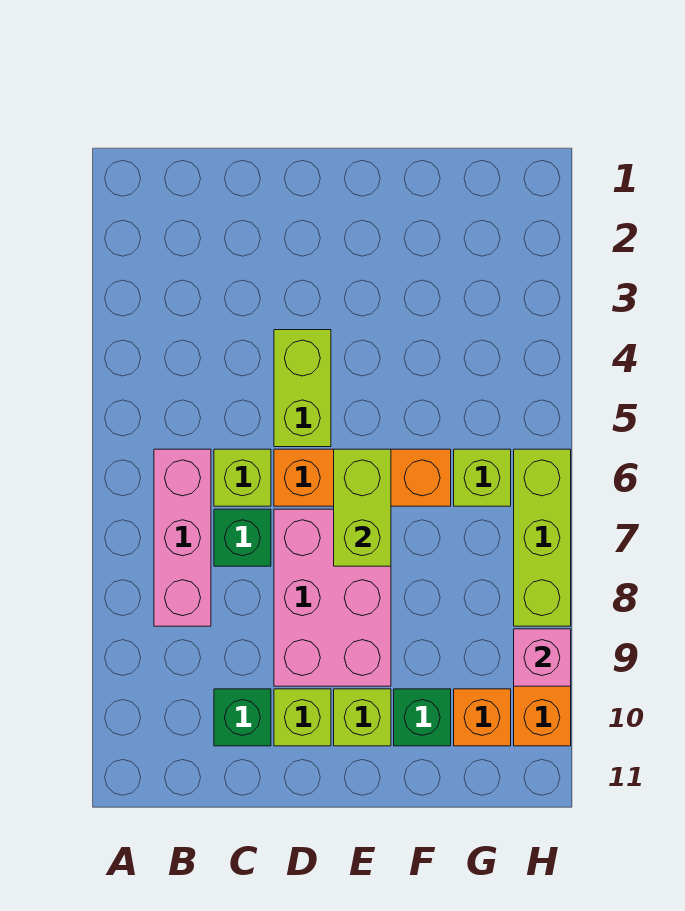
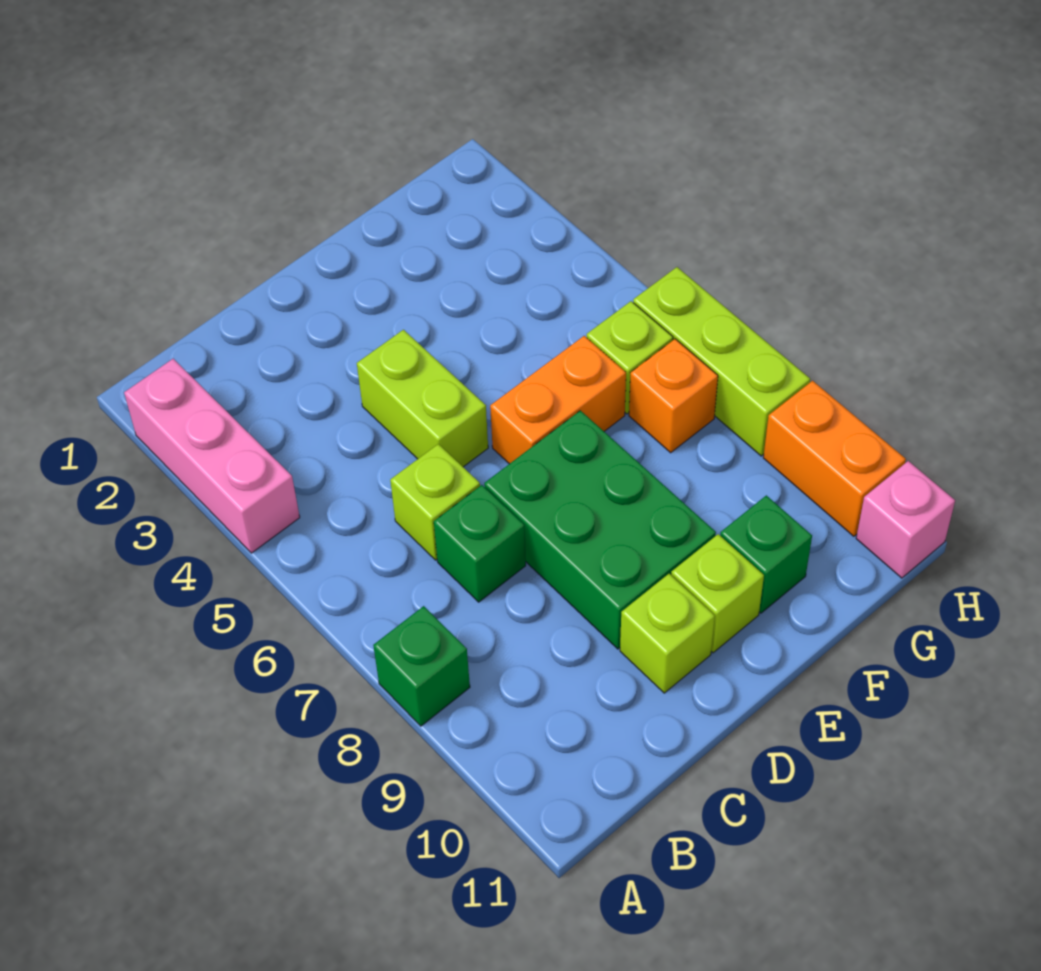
pink 1x3 brick [154,449,211,626] -> pink 1x3 brick moved to [124,359,300,553]
green 1x1 brick [214,689,271,746] -> green 1x1 brick moved to [373,606,470,726]
orange 1x3 brick [274,449,451,506] -> orange 1x2 brick [490,336,626,464]
pink 2x3 brick [274,509,391,686] -> green 2x3 brick [484,410,716,649]
lime 1x2 brick [334,449,391,566] -> none
orange 1x1 brick [454,689,511,746] -> orange 1x1 brick moved to [629,339,718,453]
pink 1x1 brick [514,629,571,686] -> pink 1x1 brick moved to [856,461,955,578]

